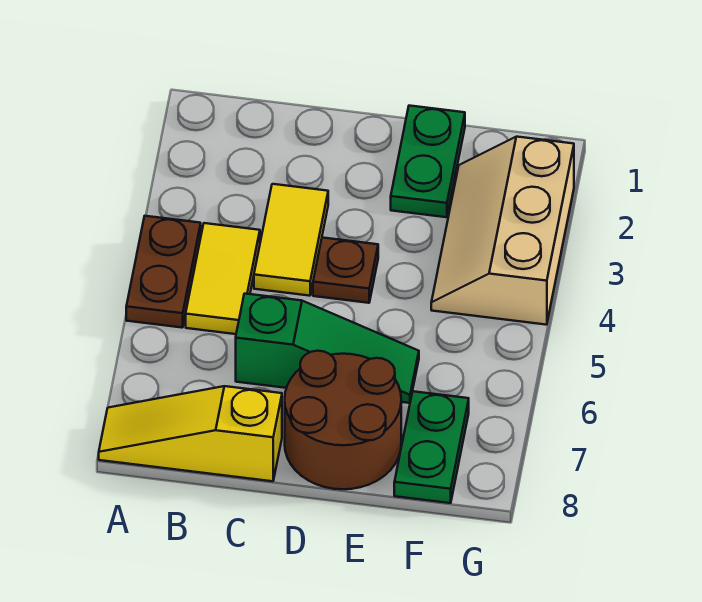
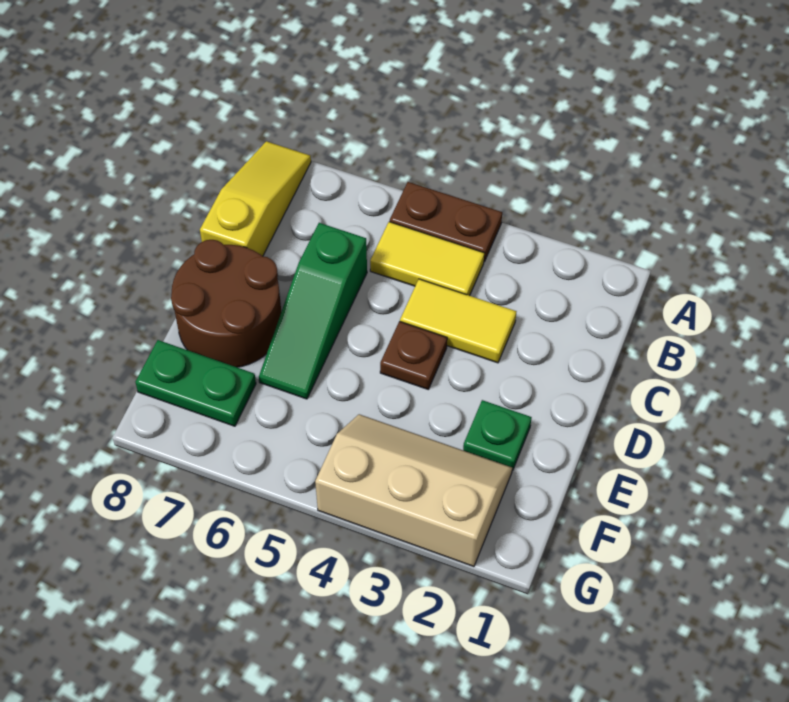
green 1x2 plate [391,106,465,217] -> green 1x1 plate [463,400,532,471]

